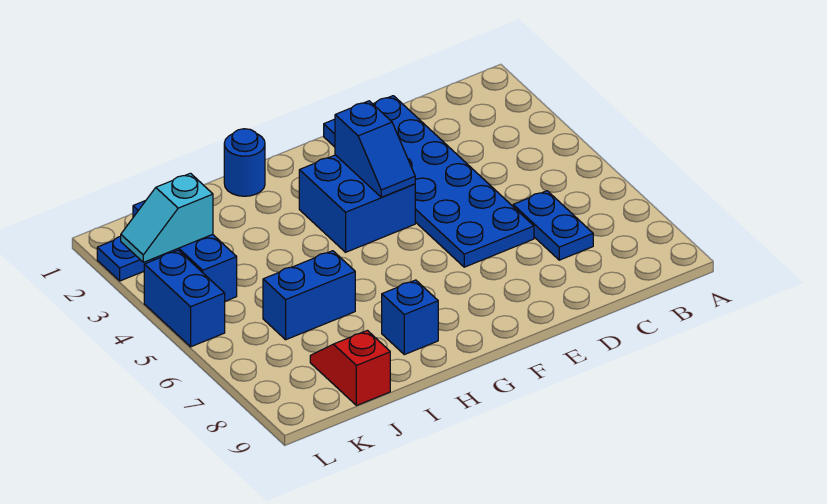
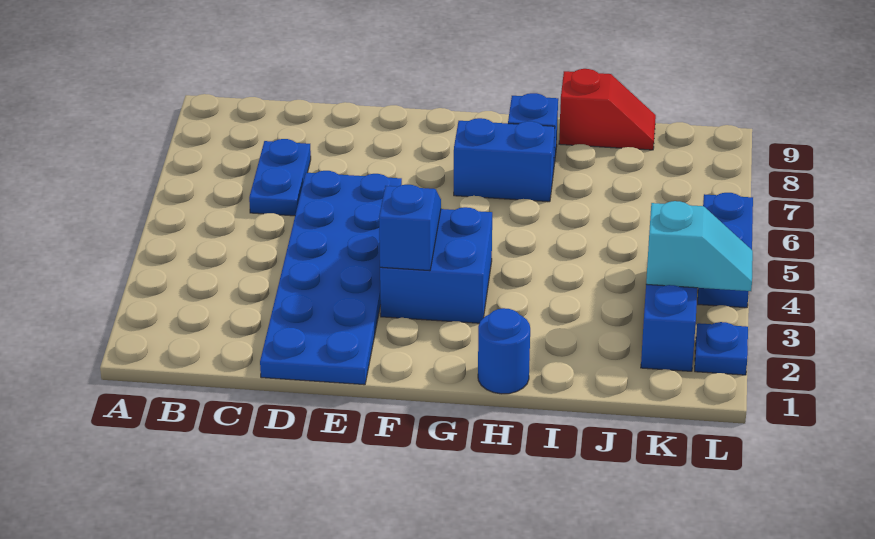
blue 1x2 brick [263,251,355,340] -> blue 1x2 brick moved to [454,118,555,202]
red 1x2 slope [310,330,390,406] -> red 1x2 slope turned to [559,69,656,150]

